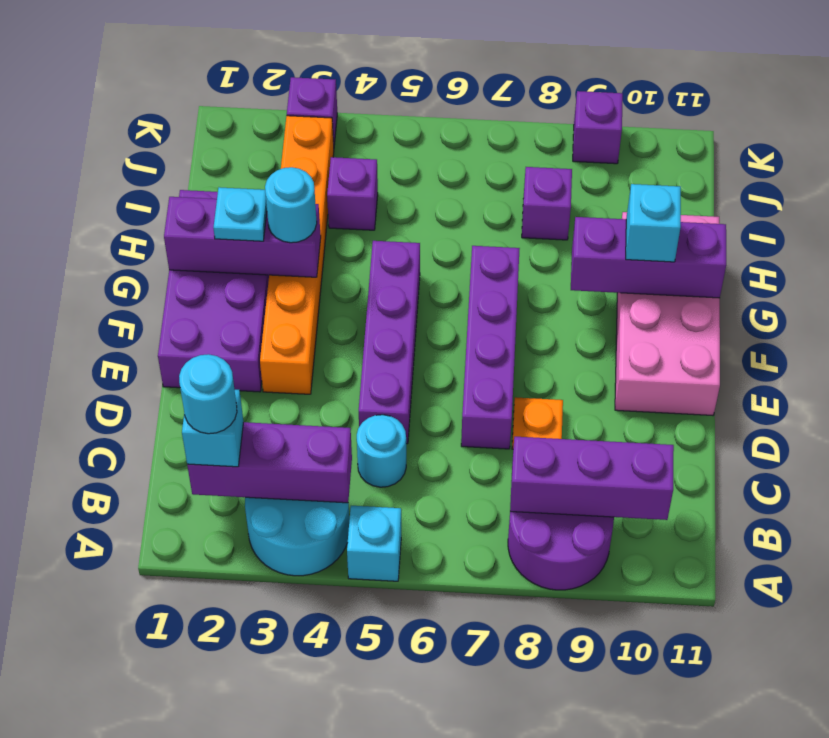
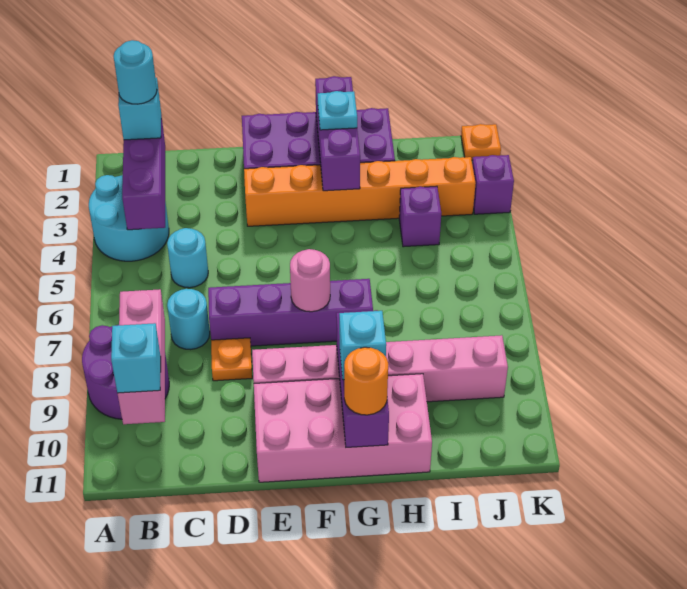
cyan 1x1 brick [347,506,401,581] -> cyan 1x1 brick moved to [111,323,161,393]
purple 1x3 brick [510,437,674,520] -> pink 1x3 brick [118,289,165,424]
purple 1x4 brick [359,241,420,444] -> none
none -> pink 1x6 brick [252,335,508,402]
none -> pink 1x1 round brick [290,249,330,312]
cyan 1x1 round brick [265,167,317,243] -> cyan 1x1 round brick moved to [167,289,210,350]
none -> orange 1x1 round brick [344,347,388,415]
purple 1x1 brick [522,167,572,240] -> none
none -> orange 1x1 plate [461,124,501,160]
purple 1x1 brick [573,91,623,164] -> none

